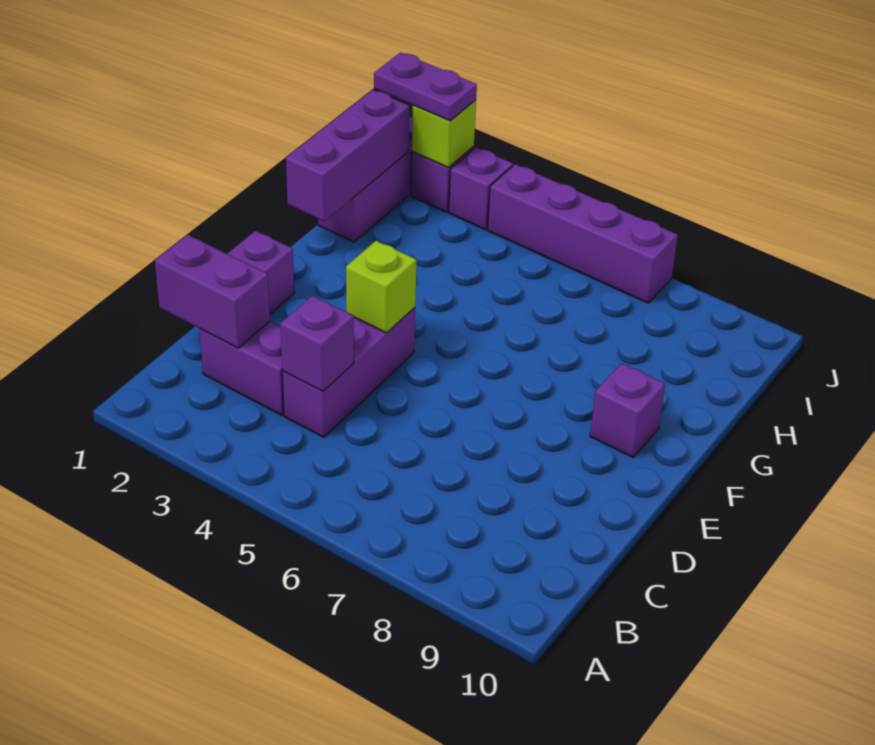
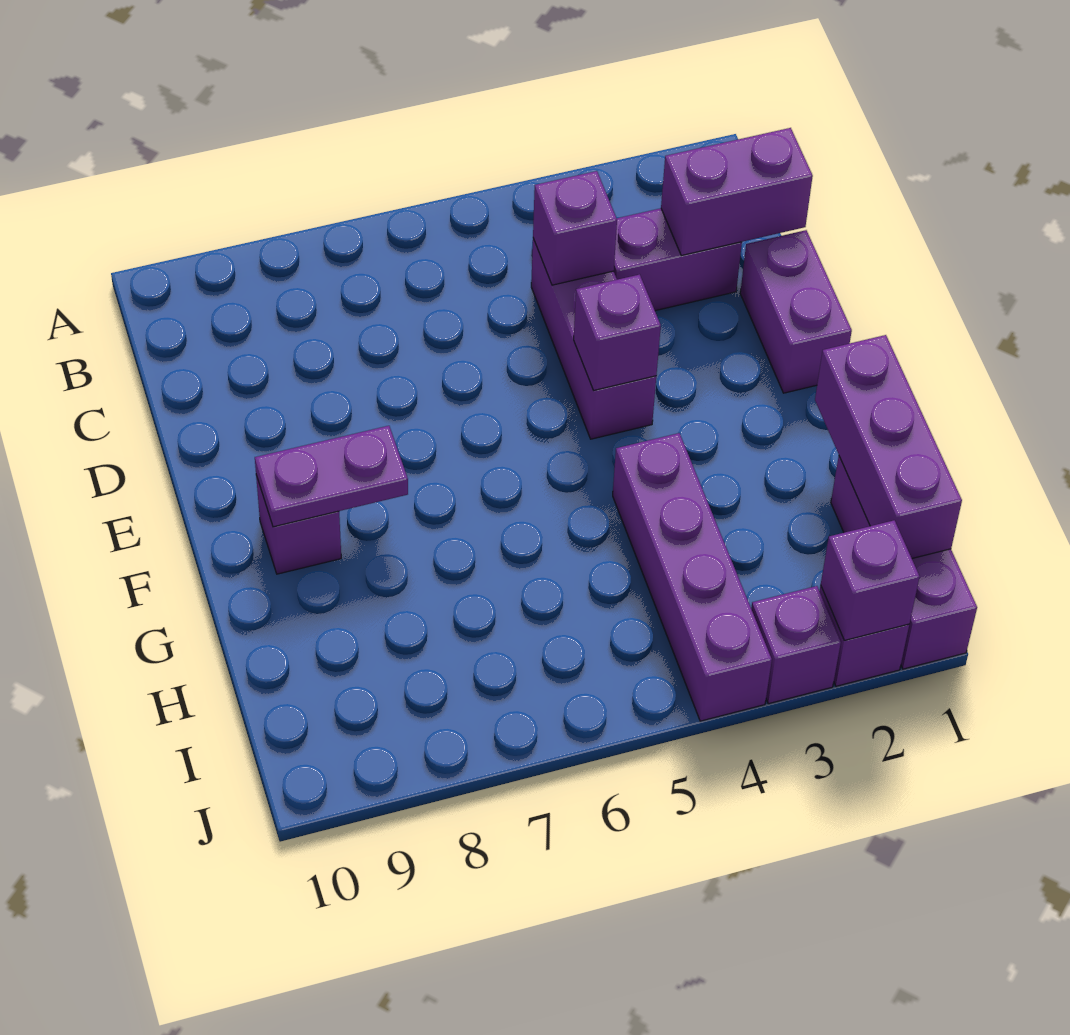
lime 1x1 brick [346,241,416,333] -> purple 1x1 brick [574,274,661,390]
purple 1x2 plate [374,53,477,121] -> purple 1x2 plate moved to [255,426,408,527]
lime 1x1 brick [412,100,476,167] -> purple 1x1 brick [821,520,920,640]
purple 1x4 brick [488,164,678,303] -> purple 1x4 brick turned to [613,433,772,721]

